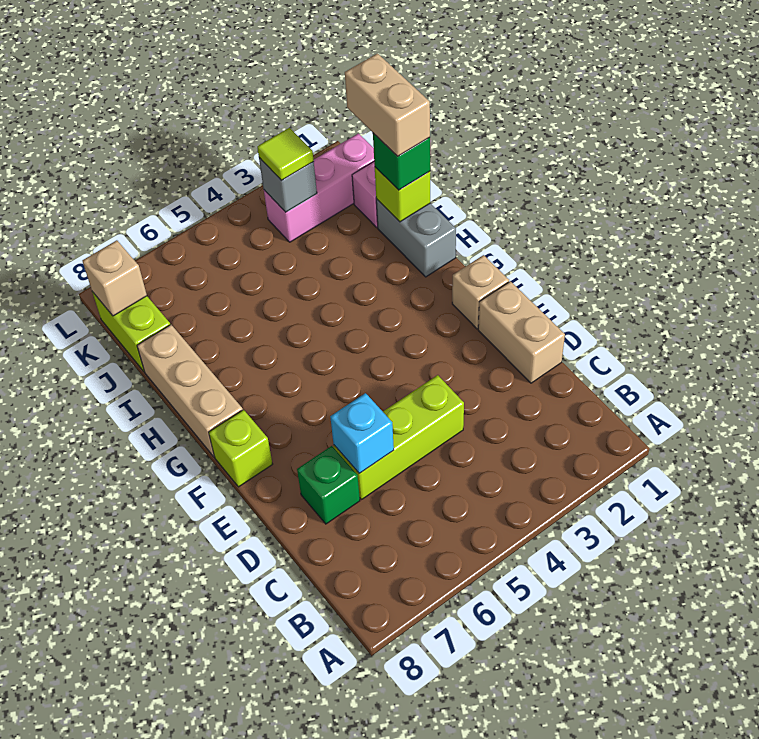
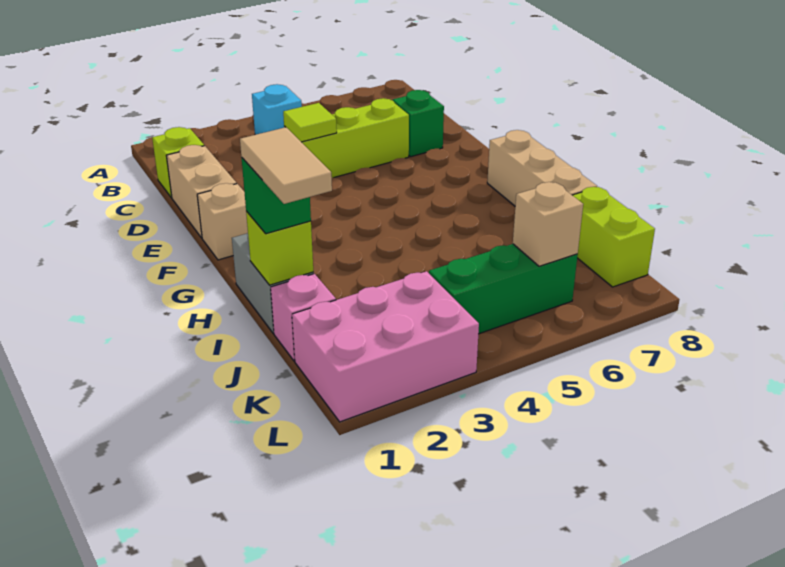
cyan 1x1 brick [330,393,394,473] -> cyan 1x1 brick moved to [252,84,302,135]
lime 1x1 brick [209,410,272,487] -> lime 1x1 brick moved to [152,127,204,198]
tan 1x2 brick [345,53,430,156] -> tan 1x2 tile [240,127,332,204]
pink 1x3 brick [264,133,374,242] -> pink 2x3 brick [292,271,479,422]
grey 1x1 brick [259,158,317,212] -> none
lime 1x1 tile [257,128,314,181] -> lime 1x1 tile moved to [283,103,337,142]
none -> green 1x3 brick [429,244,578,334]
tan 1x1 brick [82,240,147,316] -> tan 1x1 brick moved to [513,182,583,266]

